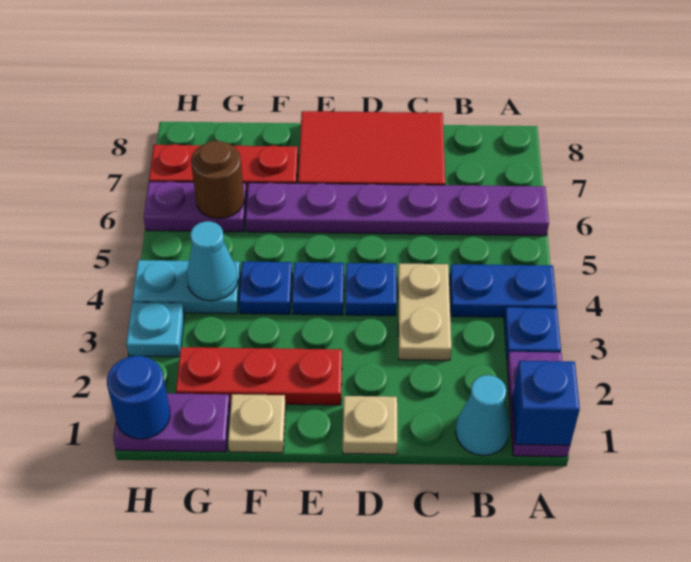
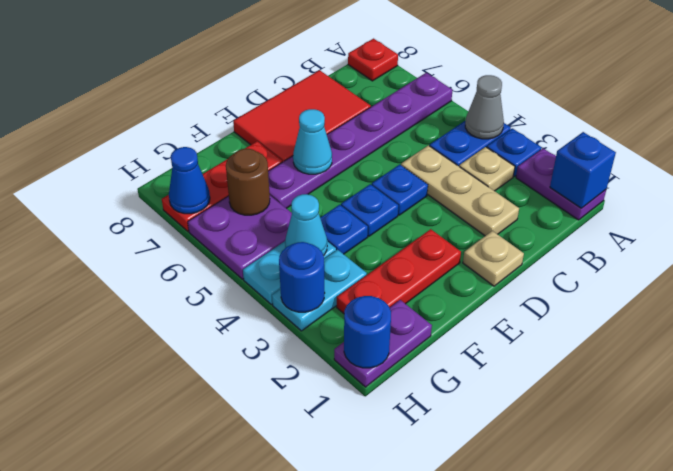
none -> grey 1x1 cone [465,75,504,139]
none -> red 1x1 plate [348,39,398,81]
cyan 1x1 cone [456,375,510,456] -> cyan 1x1 cone moved to [293,109,332,174]
tan 1x2 plate [398,264,451,360] -> tan 1x3 plate [401,145,519,236]
tan 1x1 plate [228,394,286,453] -> tan 1x1 plate moved to [459,147,515,191]
purple 1x2 plate [144,182,247,232] -> purple 2x2 plate [188,196,292,279]
cyan 1x1 plate [126,302,185,357] -> cyan 1x2 plate [272,249,367,331]
none -> blue 1x1 round brick [279,242,325,312]
none -> blue 1x1 cone [169,147,210,214]

